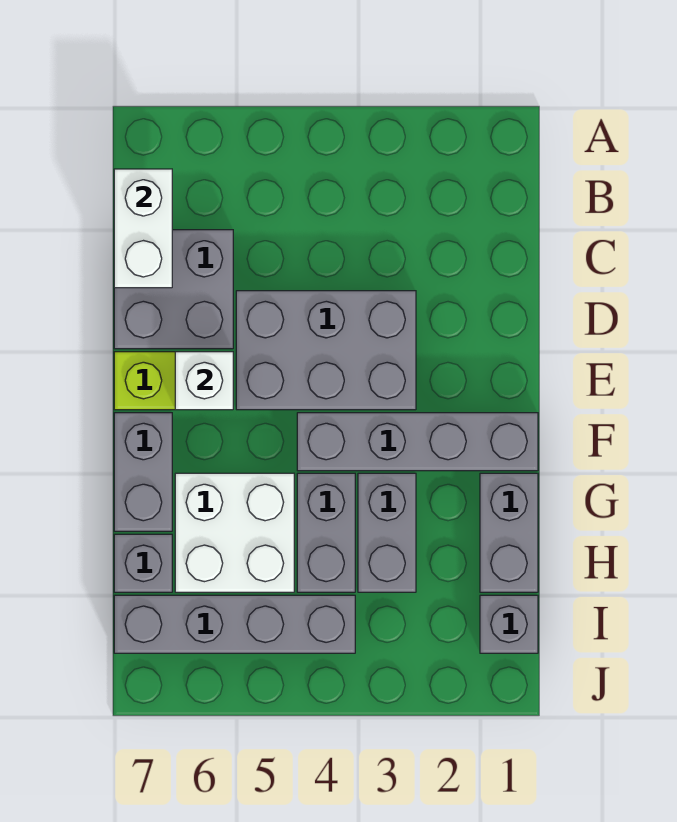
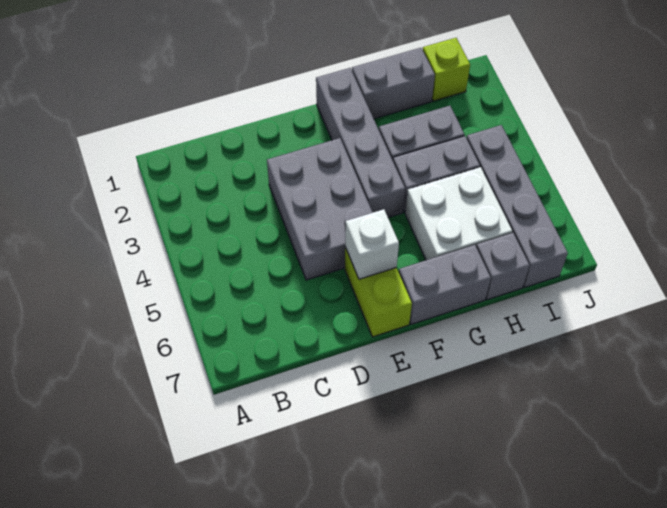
white 1x2 brick [114,169,172,288] -> none
grey 2x2 brick [114,230,233,349] -> none
grey 1x1 brick [480,595,538,653] -> lime 1x1 brick [423,38,470,101]

